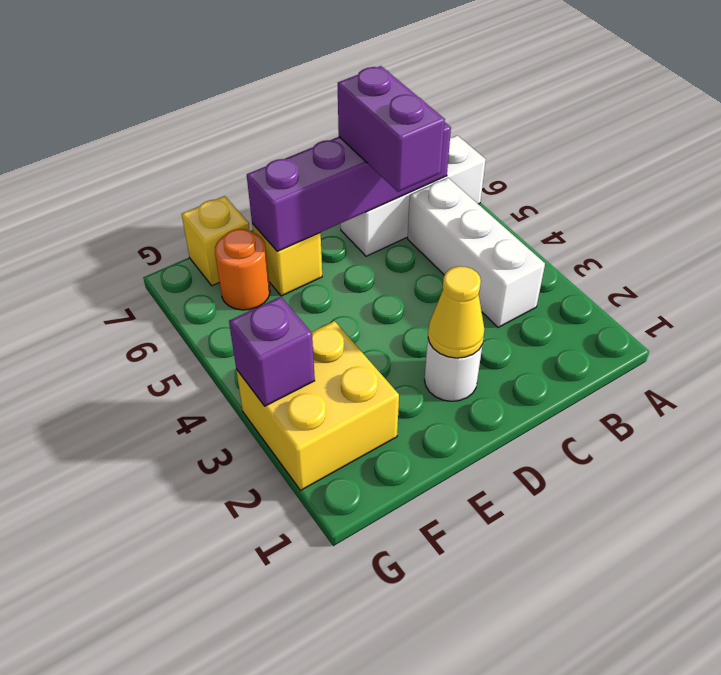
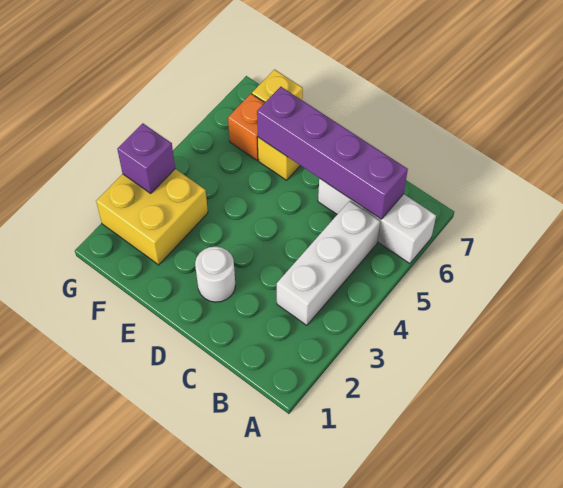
purple 1x2 brick [338,66,445,192] -> none
yellow 1x1 cone [428,266,485,358] -> none
orange 1x1 round brick [215,229,270,310] -> orange 1x1 brick [228,94,264,160]

